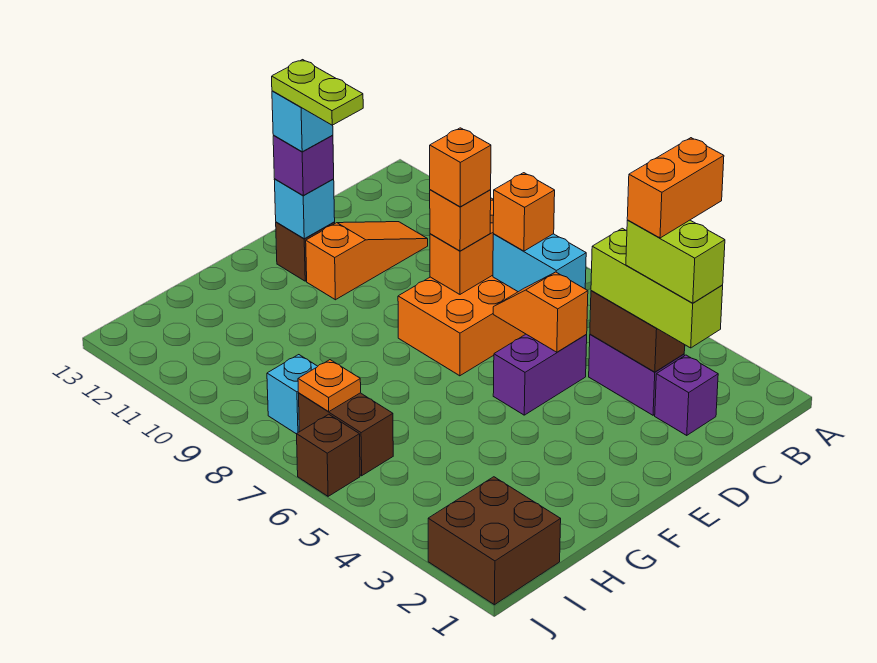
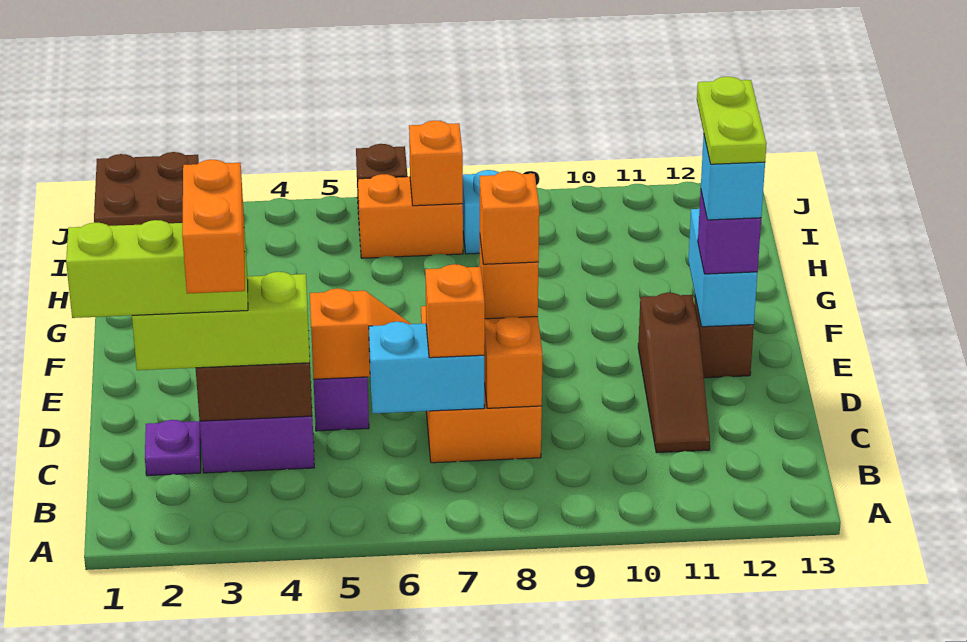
purple 1x1 brick [655,355,718,435] -> purple 1x1 plate [145,420,201,476]
lime 1x2 brick [626,220,725,303] -> lime 1x3 brick [66,220,248,318]
orange 1x3 slope [306,222,428,300] -> brown 1x3 slope [638,293,710,453]
lime 1x2 plate [272,60,363,125] -> lime 1x2 plate turned to [697,77,766,164]
cyan 1x1 brick [274,179,335,239] -> cyan 1x2 brick [688,209,758,327]
brown 1x2 brick [298,393,393,476] -> orange 1x2 brick [358,174,463,258]
orange 1x1 plate [298,360,361,411] -> orange 1x1 brick [409,120,463,206]

